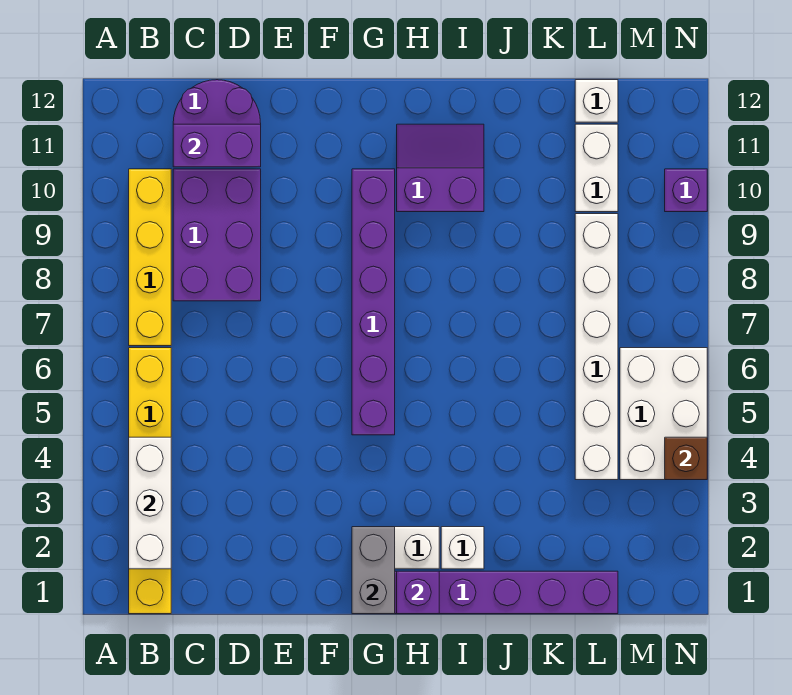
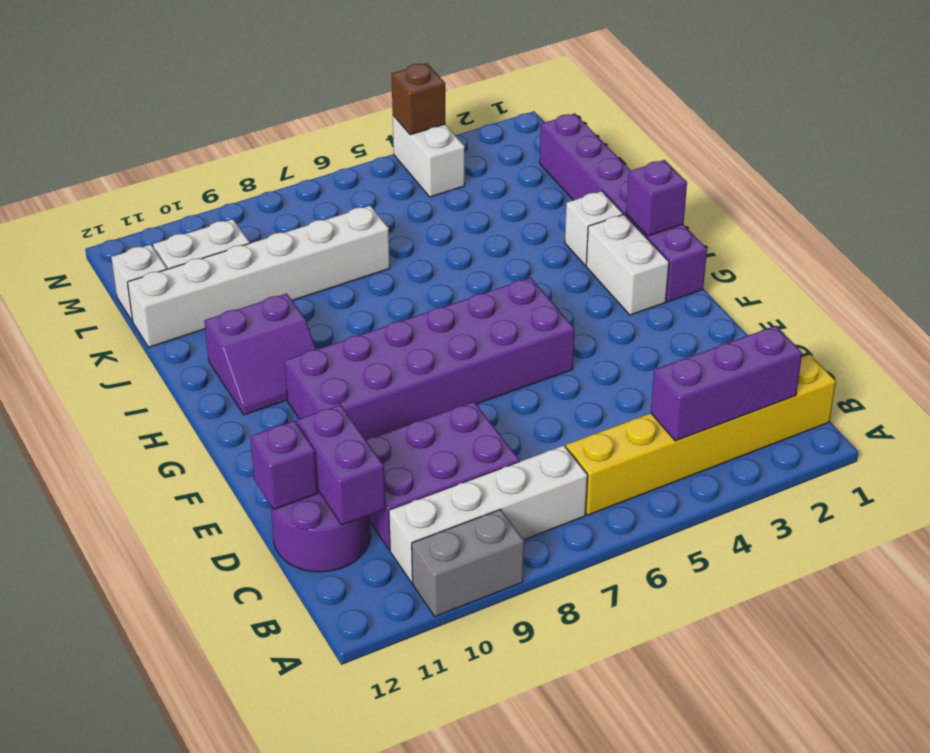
white 1x3 brick [129,437,171,569] -> purple 1x3 brick [651,326,802,441]
yellow 1x4 brick [129,169,171,346] -> white 1x4 brick [389,445,588,583]
grey 1x2 brick [352,527,395,614] -> grey 1x2 brick moved to [412,509,524,617]
purple 1x6 brick [352,169,395,435] -> purple 2x6 brick [285,278,575,440]
purple 2x2 slope [397,124,484,212] -> purple 2x2 slope turned to [204,294,316,415]
white 1x6 brick [575,214,618,480] -> white 1x6 brick moved to [127,206,390,347]
white 2x3 brick [620,348,707,480] -> white 1x2 brick [393,116,465,197]
purple 1x1 brick [665,169,707,212] -> purple 1x1 brick moved to [250,421,318,509]

